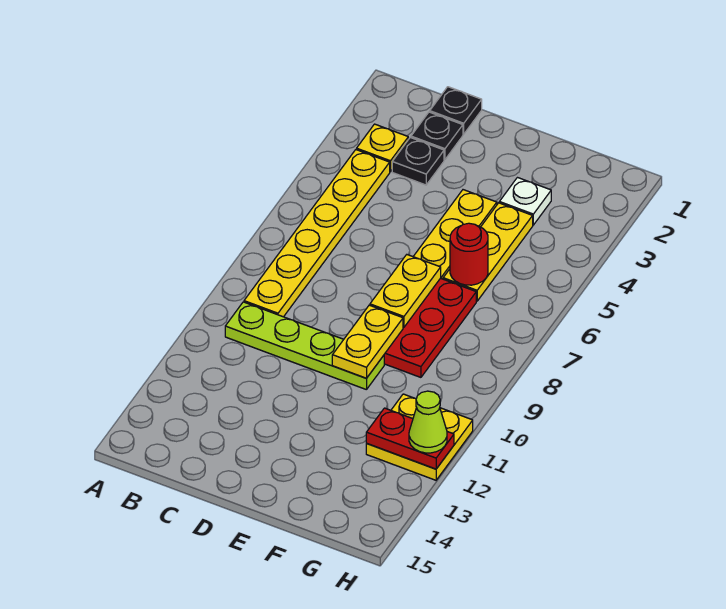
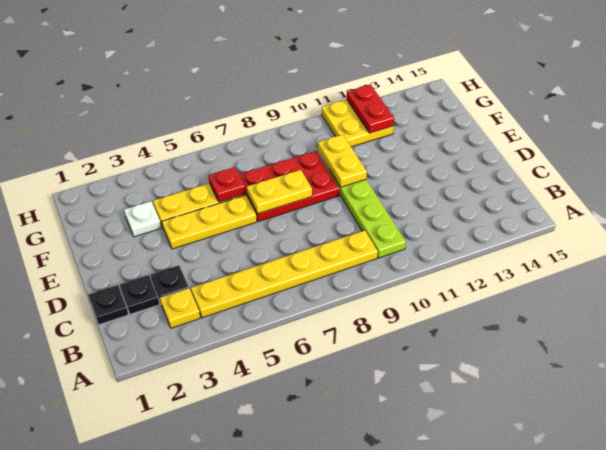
yellow 1x2 plate [332,305,403,378] -> yellow 1x2 plate turned to [318,135,367,187]
red 1x1 round brick [450,223,488,285] -> red 1x1 plate [208,167,245,202]
lime 1x1 cone [409,391,447,453] -> none

